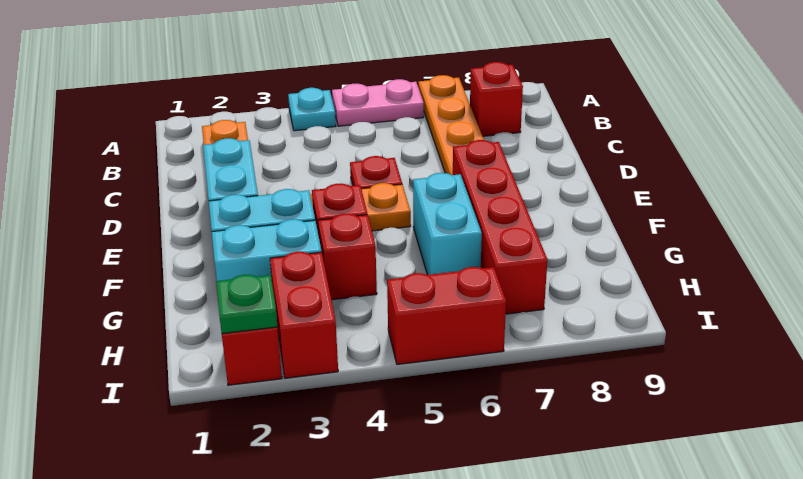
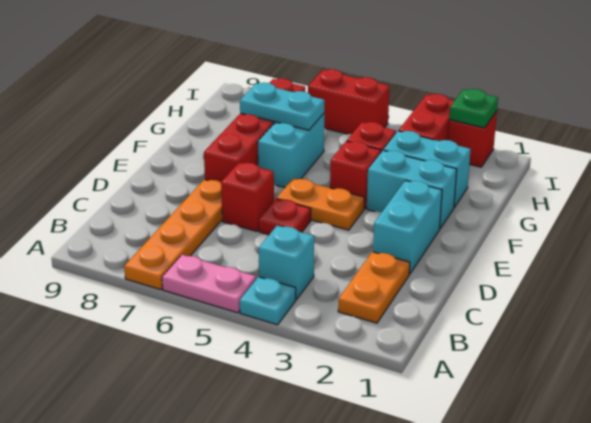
none -> cyan 1x1 brick [259,226,314,300]
red 1x1 brick [470,62,523,136] -> red 1x1 brick moved to [221,162,274,231]
none -> cyan 1x2 plate [240,83,324,130]

